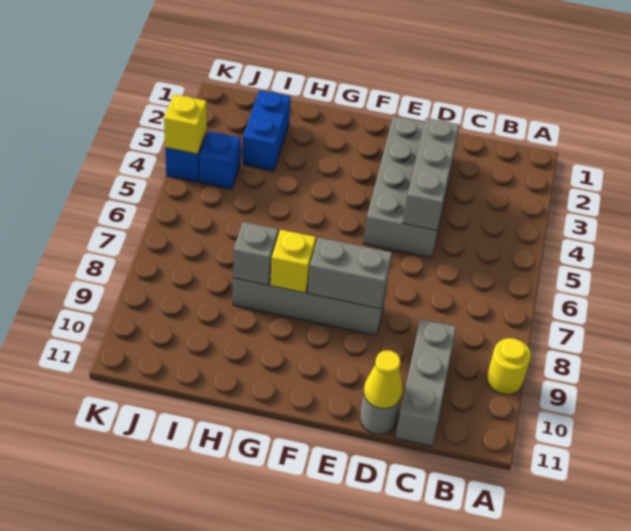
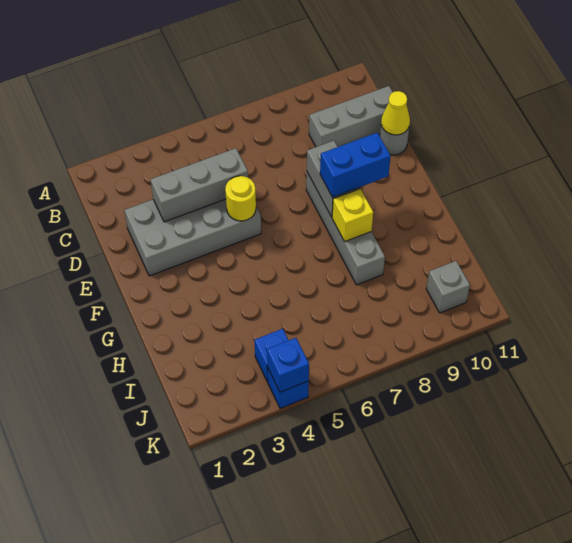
yellow 1x1 round brick [487,338,531,395] -> yellow 1x1 round brick moved to [225,176,256,221]
grey 1x1 brick [233,222,278,285] -> grey 1x1 brick moved to [426,261,470,313]
blue 1x2 brick [242,90,291,171] -> blue 1x2 brick moved to [320,133,391,197]
yellow 1x1 brick [164,94,207,154] -> blue 1x1 brick [267,338,309,392]

